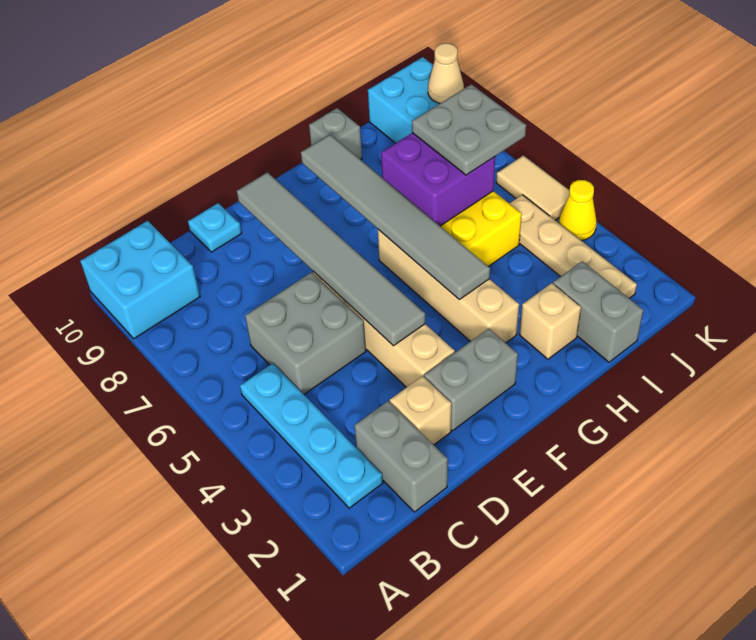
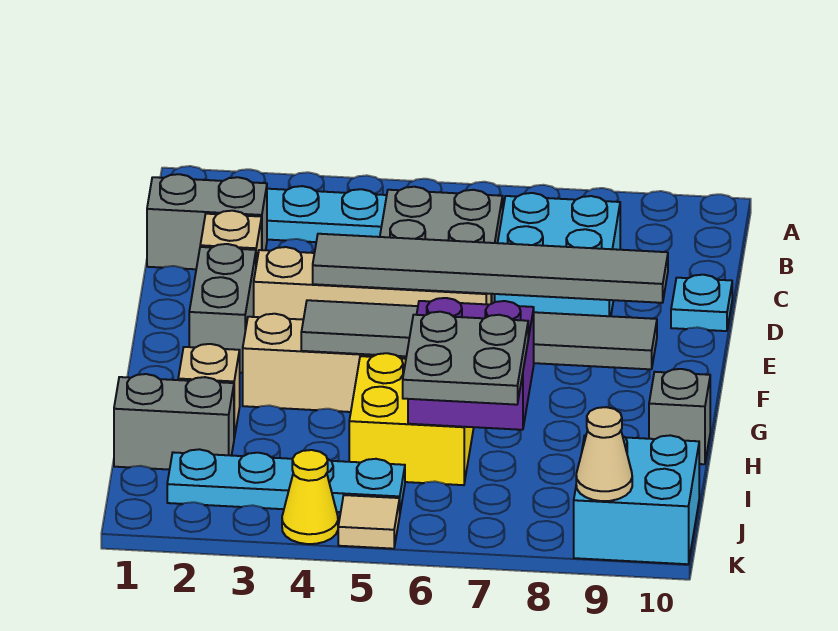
cyan 2x2 brick [80,221,200,339] -> cyan 2x2 brick moved to [495,193,620,316]
tan 1x4 plate [509,195,637,298] -> cyan 1x4 plate [167,449,405,512]
tan 1x2 tile [496,155,570,220] -> tan 1x1 tile [338,495,400,549]

